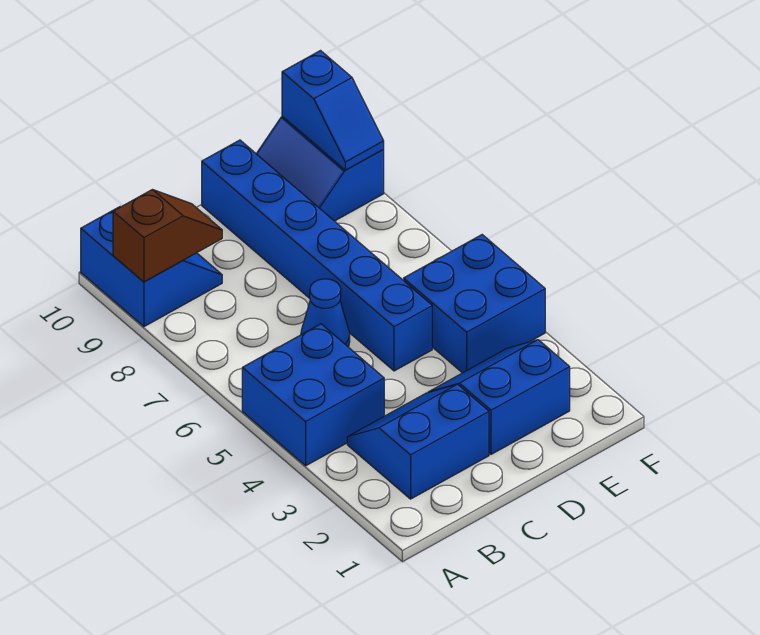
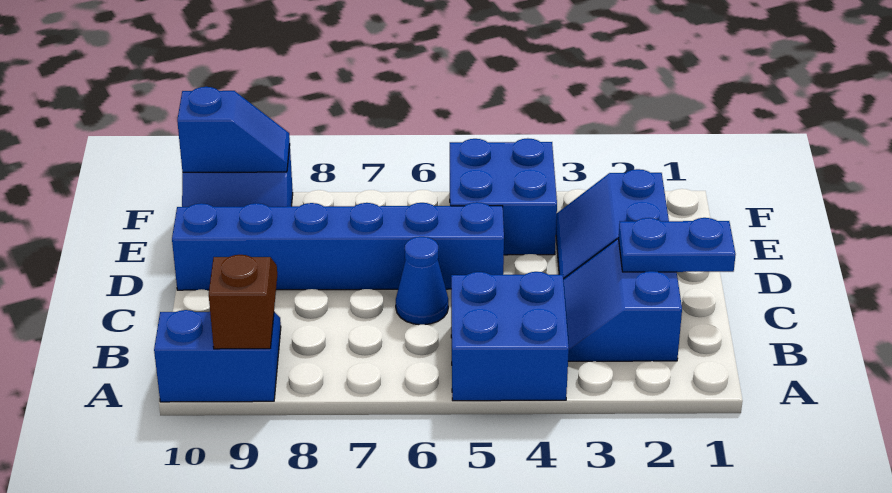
none -> blue 1x2 plate [619,218,736,272]

